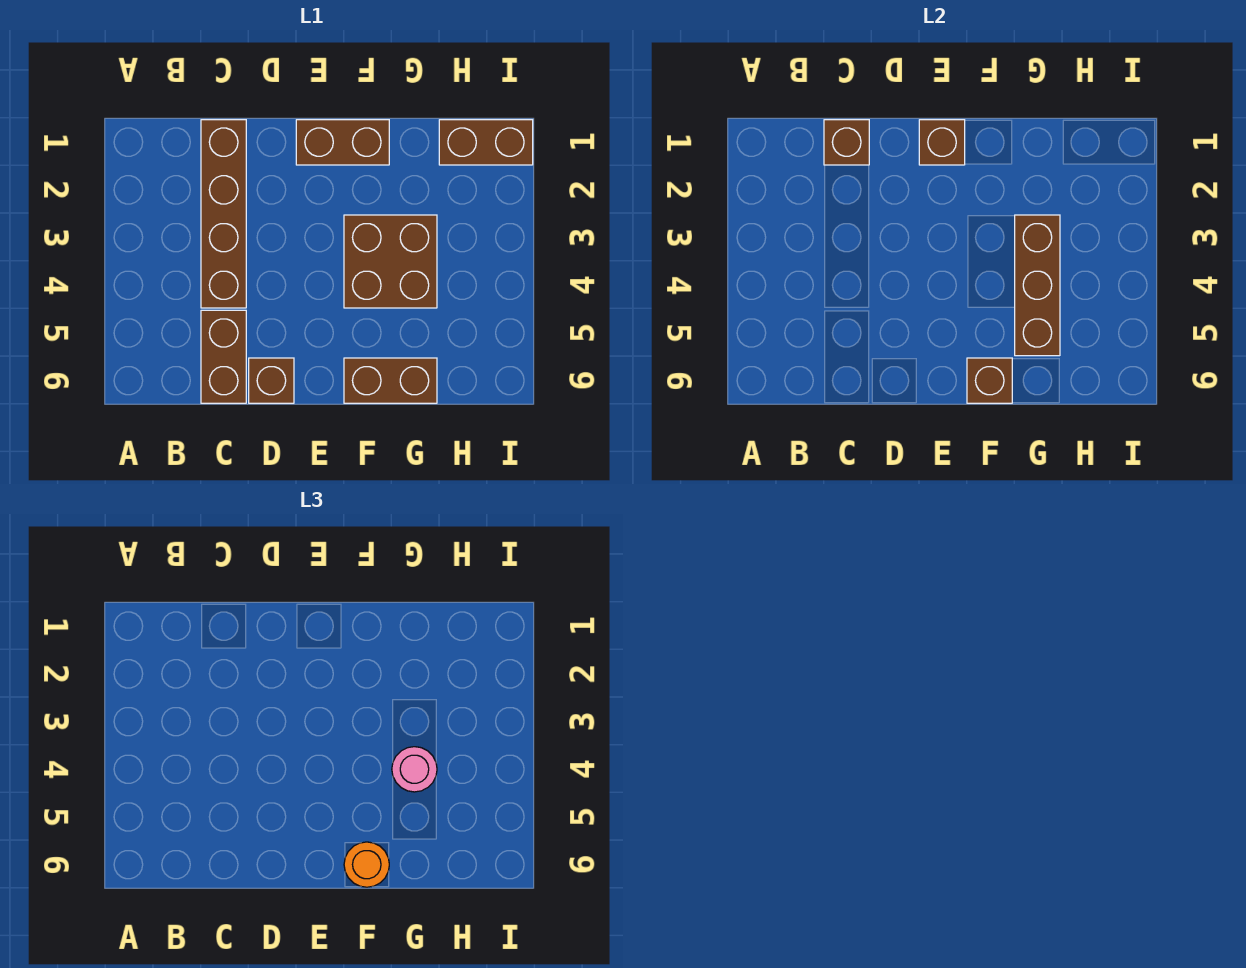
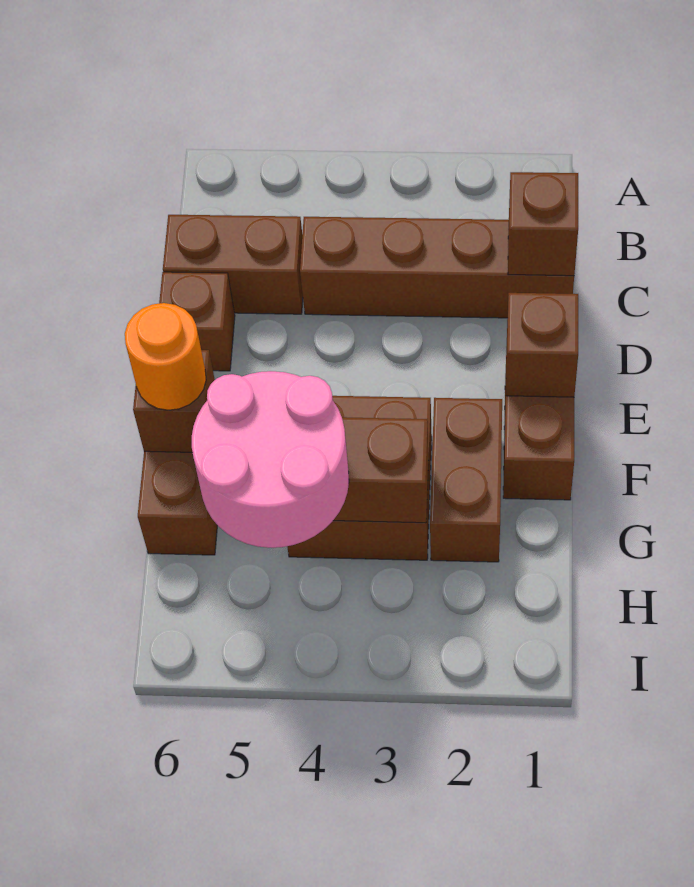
pink 1x1 round brick [392,747,437,792] -> pink 2x2 round brick [192,371,349,548]
brown 1x2 brick [439,120,533,165] -> brown 1x2 brick moved to [430,398,502,562]

